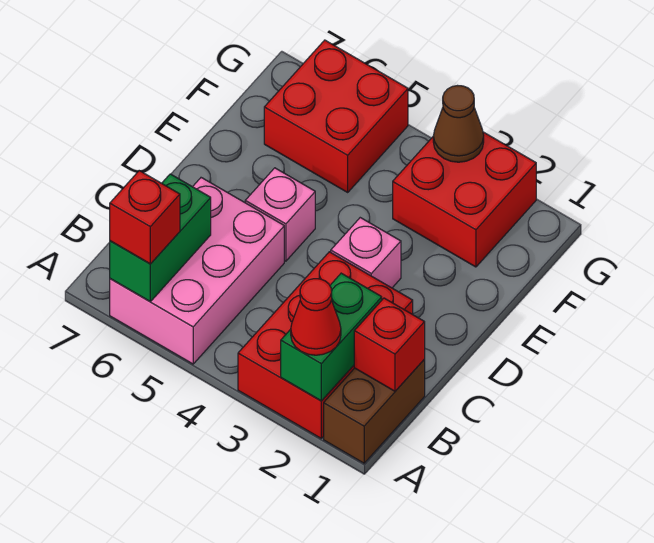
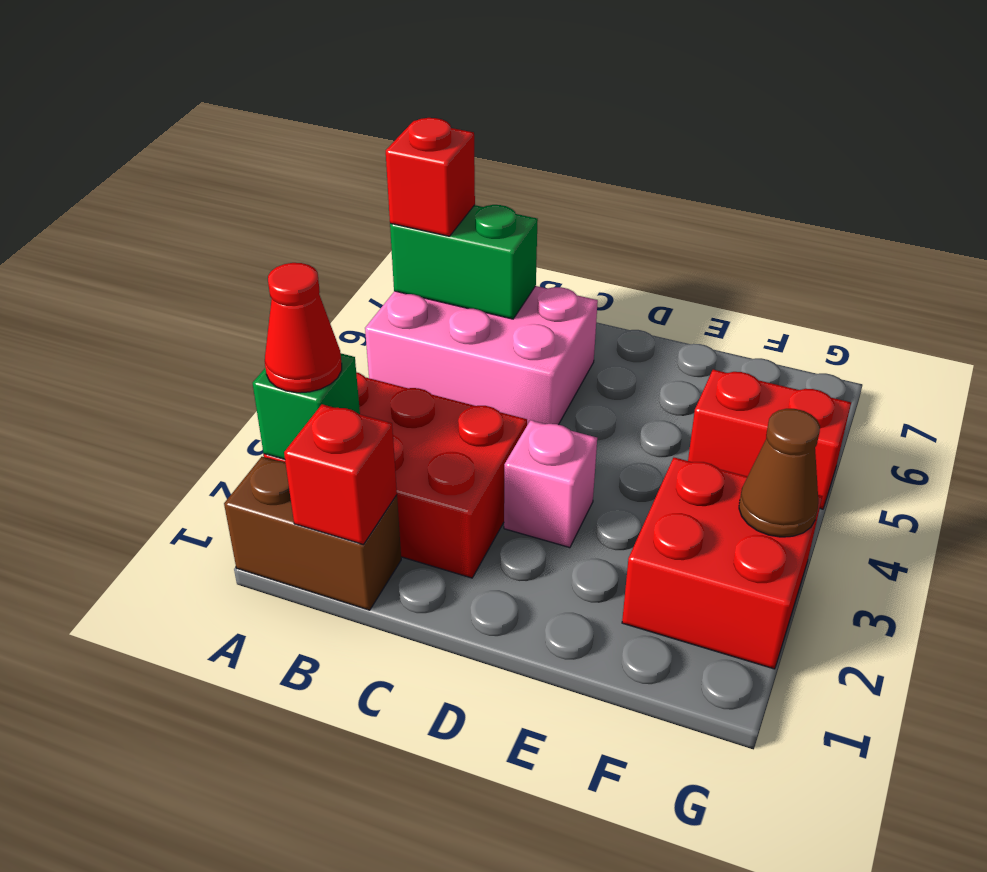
green 1x2 brick [281,273,382,401] -> green 1x1 brick [253,354,360,459]
pink 1x1 brick [245,168,315,261] -> none
red 2x2 brick [264,40,408,192] -> red 1x2 brick [688,370,851,509]

